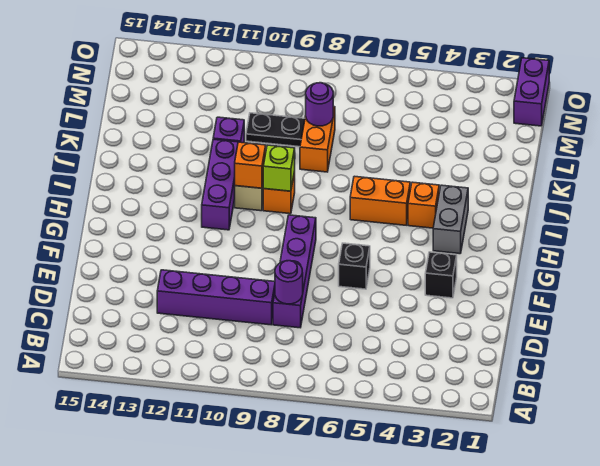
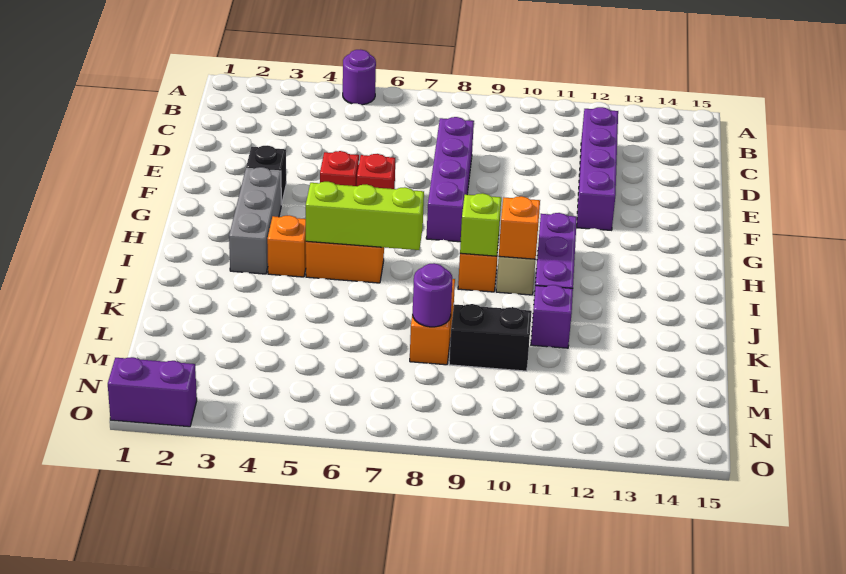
purple 1x1 round brick [275,261,303,304] -> purple 1x1 round brick moved to [343,50,376,105]
purple 1x4 brick [157,270,275,325] -> purple 1x4 brick turned to [577,107,618,230]
none -> red 1x1 brick [320,151,359,186]
black 1x1 brick [339,243,370,289] -> red 1x1 brick [357,154,395,189]
grey 1x2 brick [433,185,468,254] -> grey 1x3 brick [229,167,281,274]
none -> lime 1x3 brick [306,182,424,250]
black 1x2 plate [246,113,305,147] -> black 1x2 brick [449,304,532,371]
purple 1x2 brick [514,58,549,126] -> purple 1x2 brick turned to [108,357,197,427]

